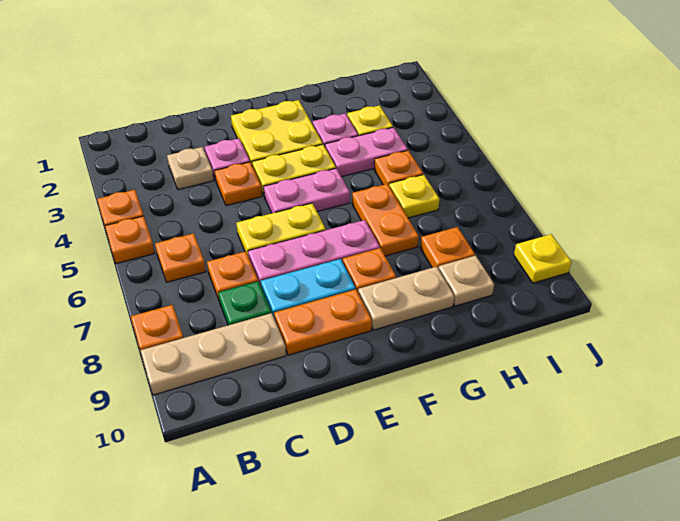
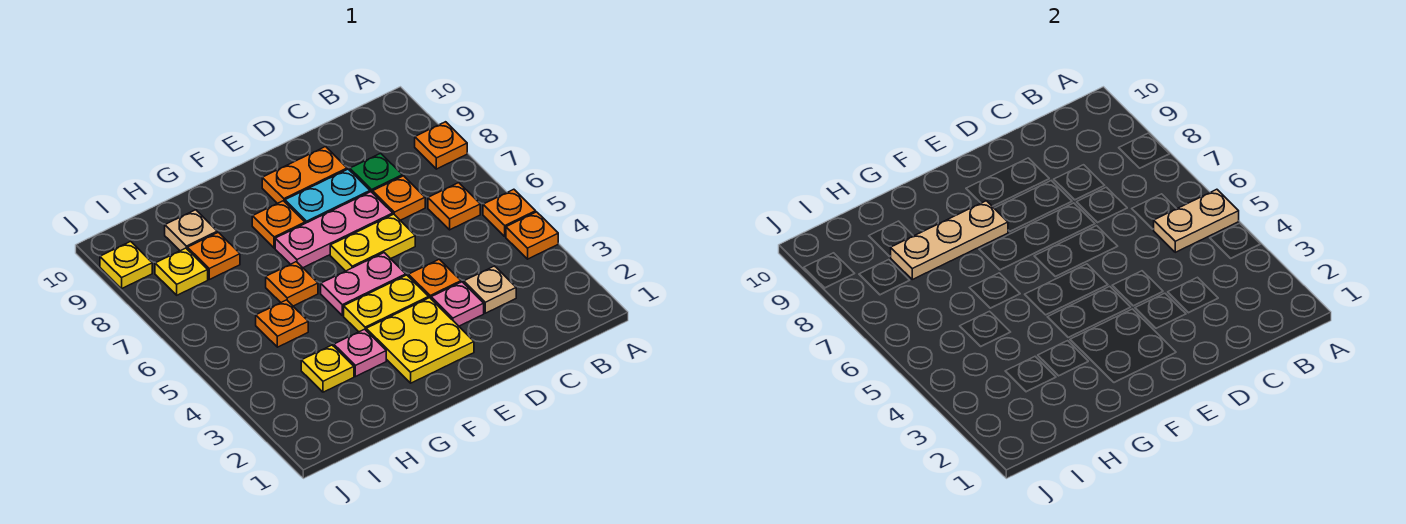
tan 1x3 plate [140,313,286,395] -> tan 1x3 plate moved to [891,201,1008,279]
tan 1x2 plate [358,267,454,330] -> tan 1x2 plate moved to [1154,189,1239,252]
pink 1x2 plate [325,127,408,177] -> none
orange 1x2 plate [352,184,419,256] -> orange 1x1 plate [266,262,318,306]
yellow 1x1 plate [389,175,439,218] -> yellow 1x1 plate moved to [155,248,208,295]

